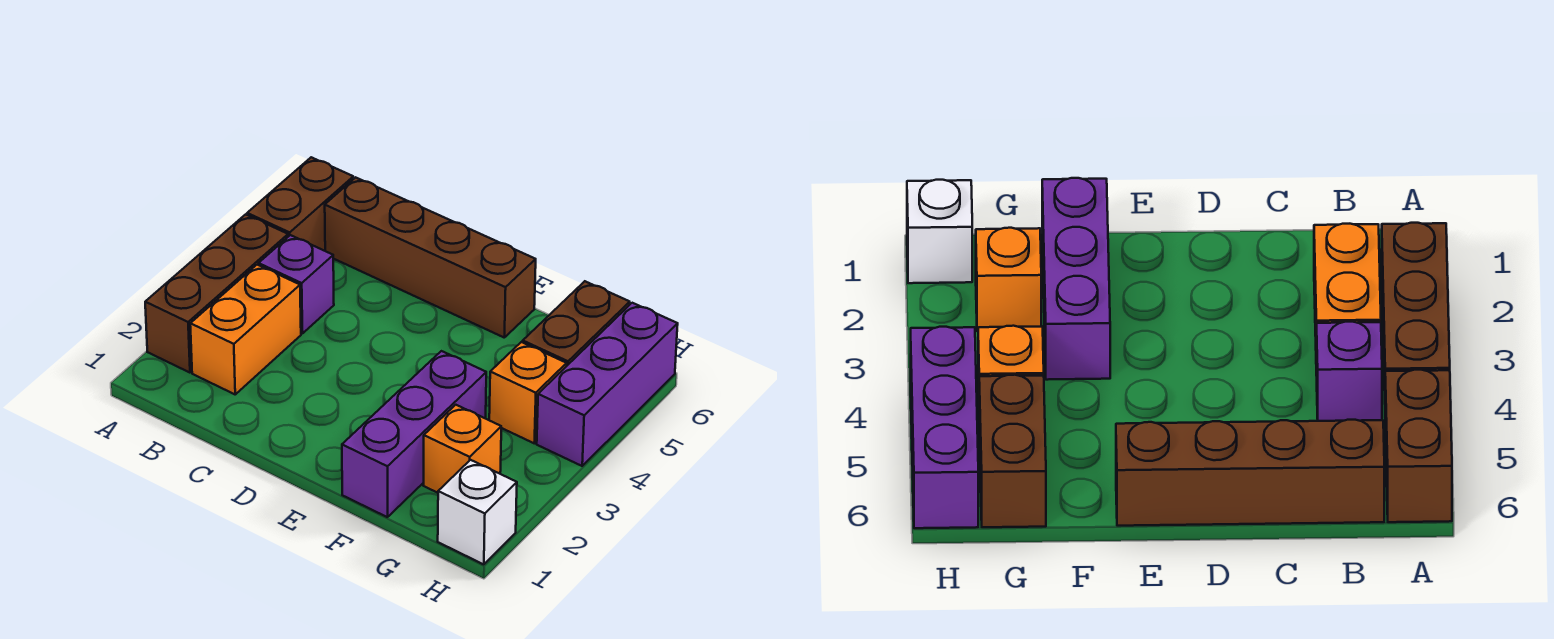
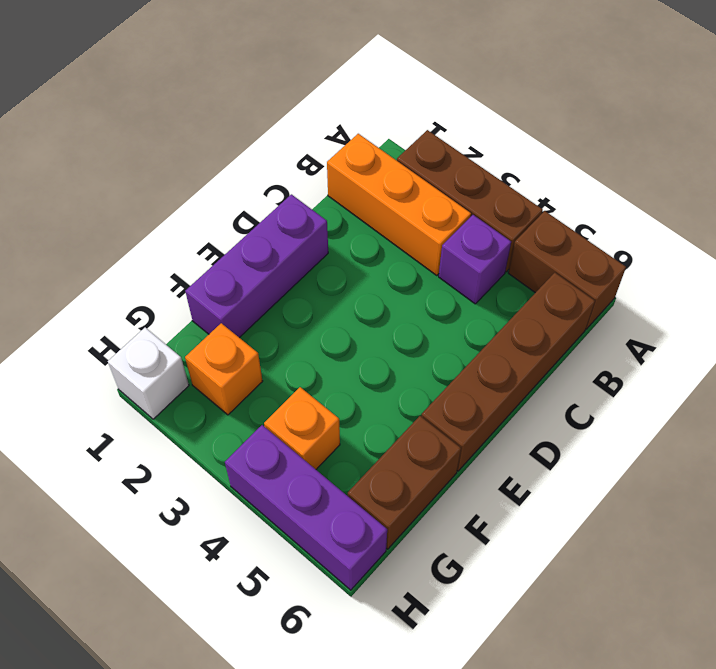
orange 1x2 brick [190,265,301,394] -> orange 1x3 brick [327,134,471,275]
purple 1x3 brick [342,351,486,517] -> purple 1x3 brick turned to [185,194,328,338]
brown 1x2 brick [523,281,630,365] -> brown 1x2 brick turned to [348,416,461,549]

